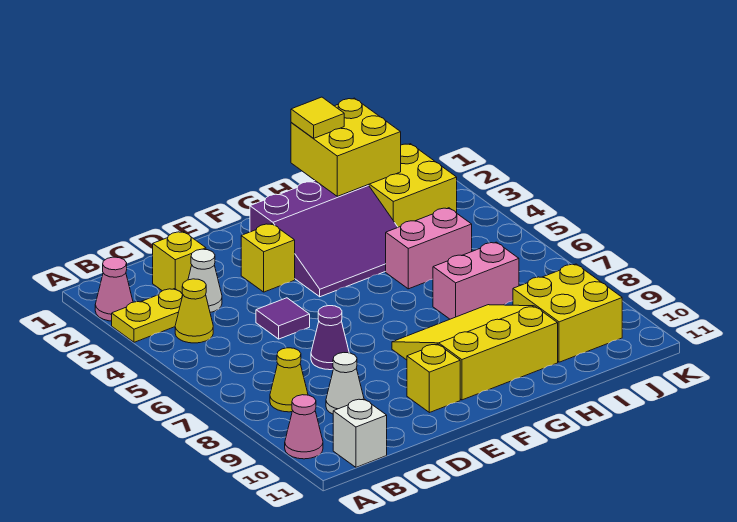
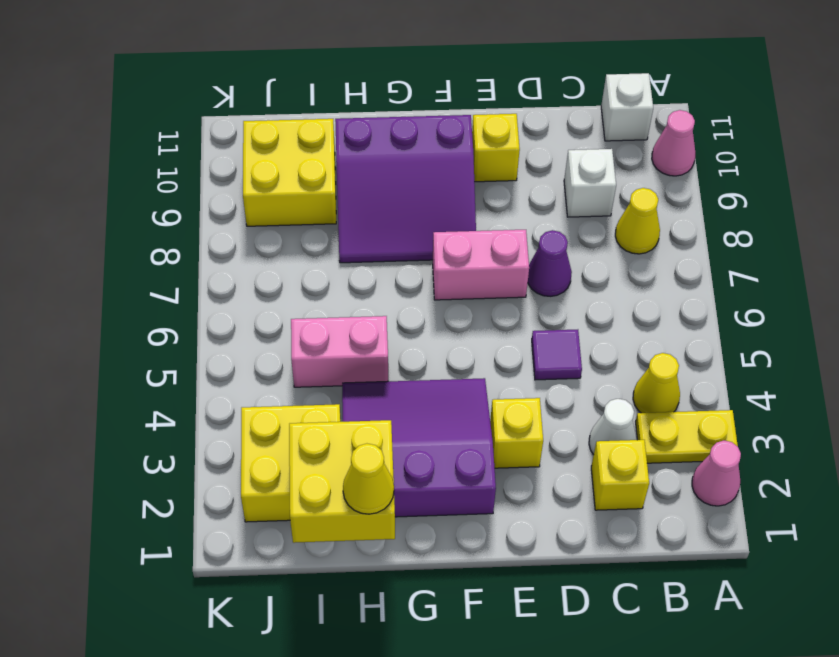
white 1x1 cone [326,353,364,414] -> white 1x1 brick [564,149,616,217]
yellow 3x3 slope [392,305,558,400] -> purple 3x3 slope [335,115,476,263]
yellow 1x1 tile [291,97,344,138] -> yellow 1x1 cone [343,444,394,514]
pink 1x2 brick [433,242,519,319] -> pink 1x2 brick moved to [433,230,529,300]

